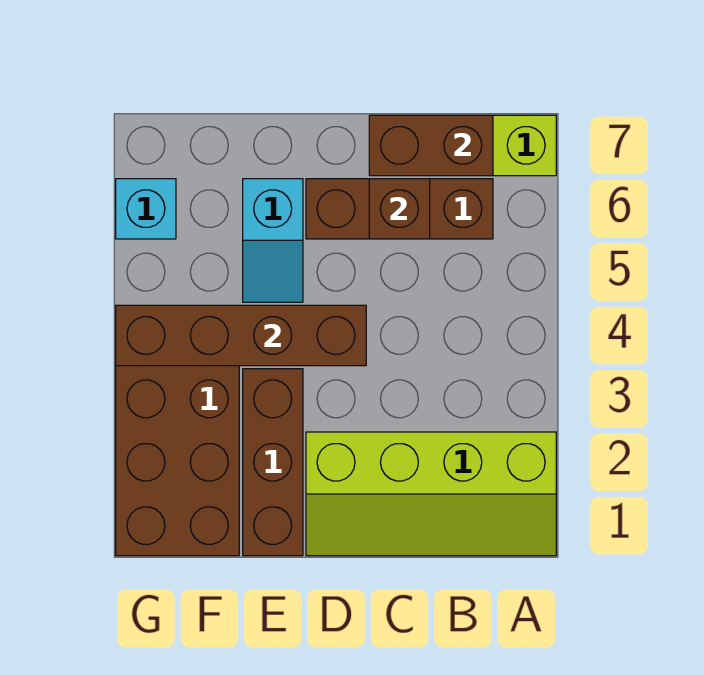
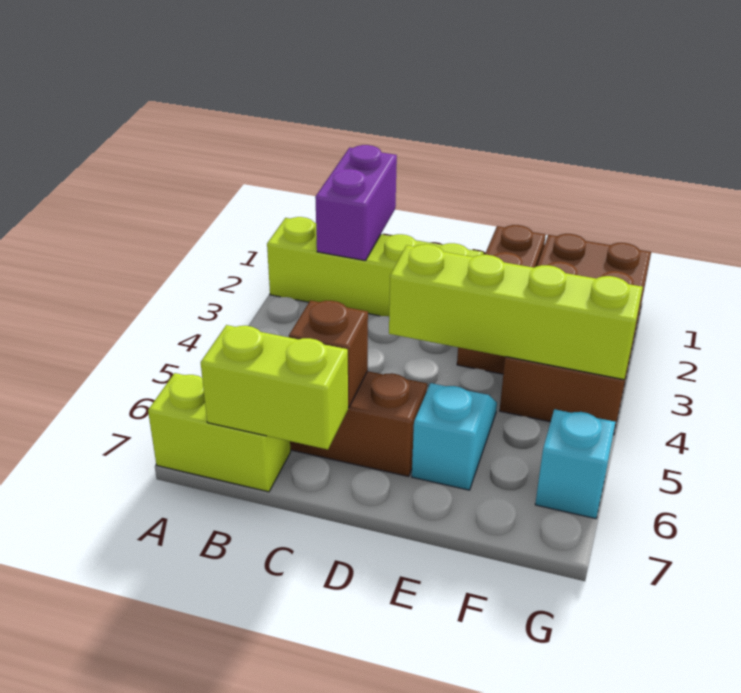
none -> purple 1x2 brick [315,145,397,261]
brown 1x2 brick [369,115,493,176] -> lime 1x2 brick [201,325,348,449]
brown 1x4 brick [116,305,366,366] -> lime 1x4 brick [389,244,643,380]

